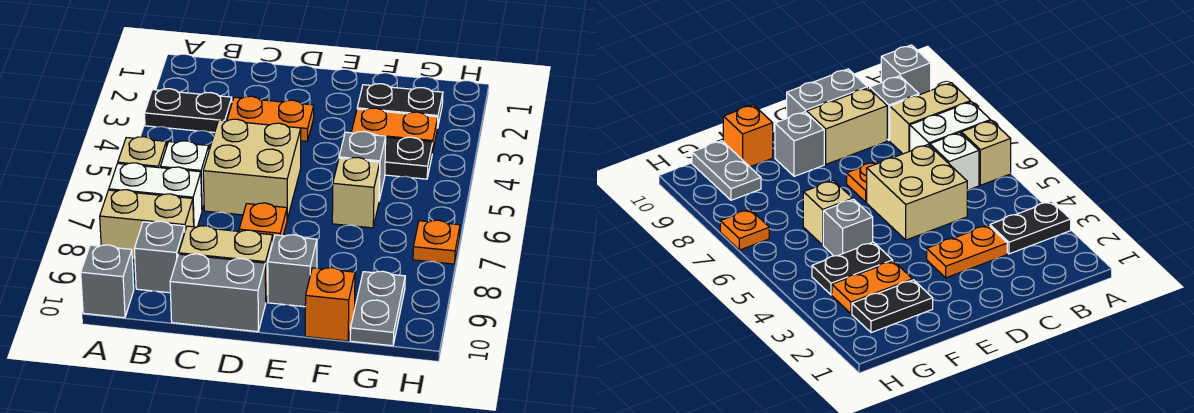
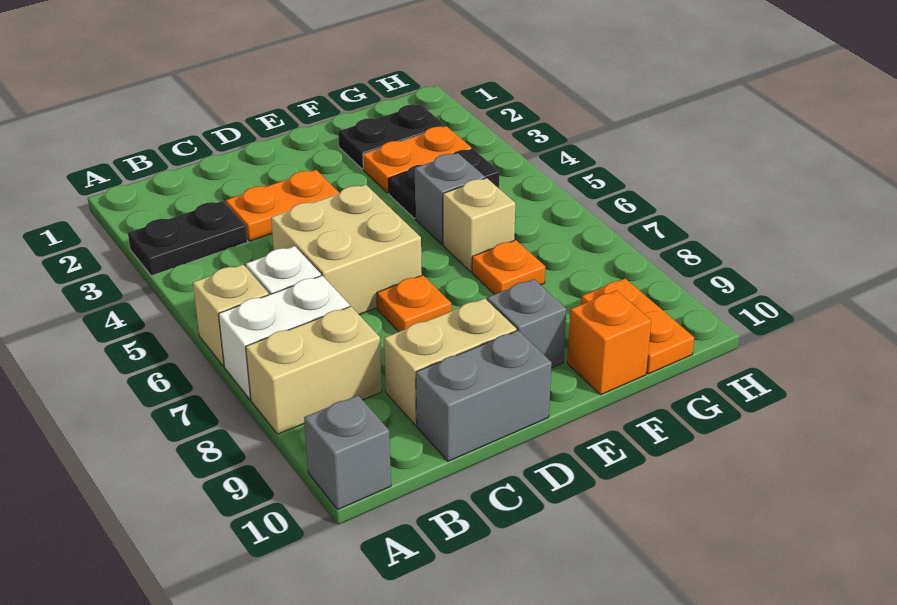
grey 1x1 brick [134,221,185,293] -> none
grey 1x2 plate [350,271,405,346] -> orange 1x2 plate [581,279,694,374]
orange 1x1 plate [413,220,460,264] -> orange 1x1 plate moved to [472,240,545,294]

